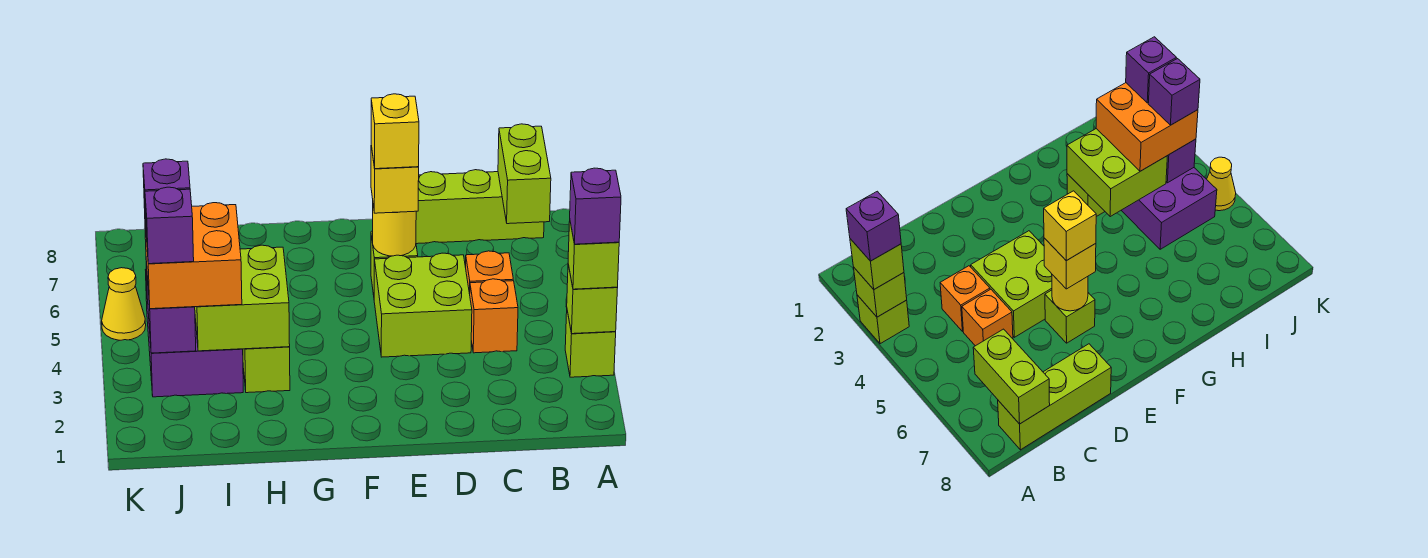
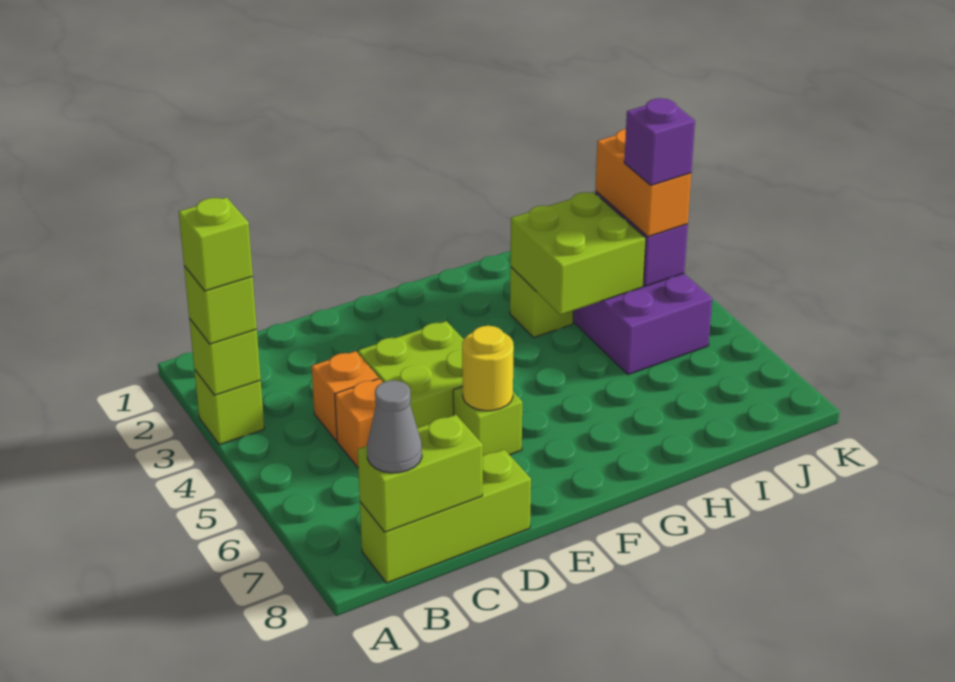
purple 1x1 brick [570,168,621,244] -> lime 1x1 brick [179,197,253,291]
lime 1x2 brick [498,124,551,224] -> lime 1x2 brick turned to [358,415,483,532]
none -> grey 1x1 cone [367,380,422,473]
yellow 1x1 brick [371,146,419,213] -> none
yellow 1x1 brick [371,94,419,169] -> none
orange 2x2 brick [145,203,242,309] -> orange 1x2 brick [596,129,691,237]
purple 1x1 brick [145,187,194,264] -> none
yellow 1x1 cone [102,268,146,340] -> none

